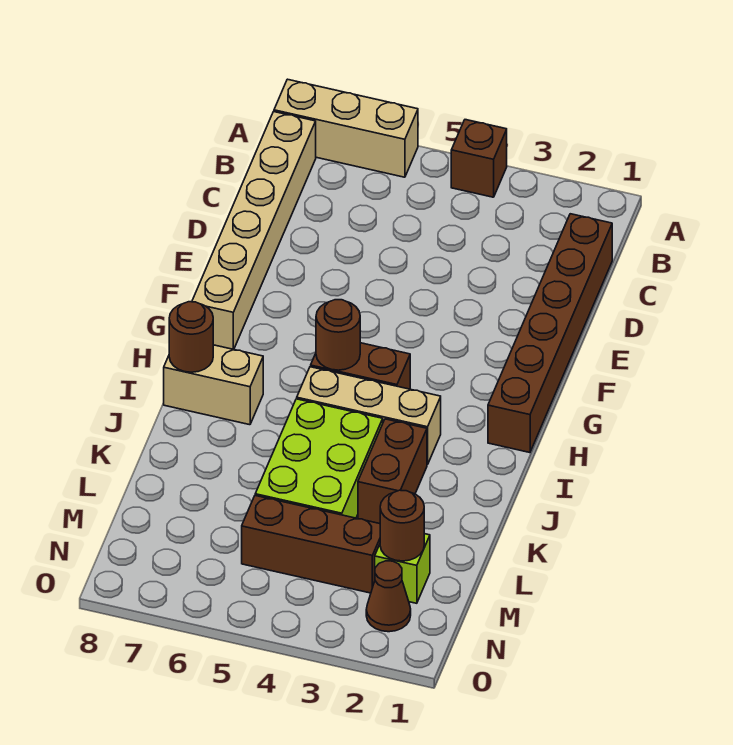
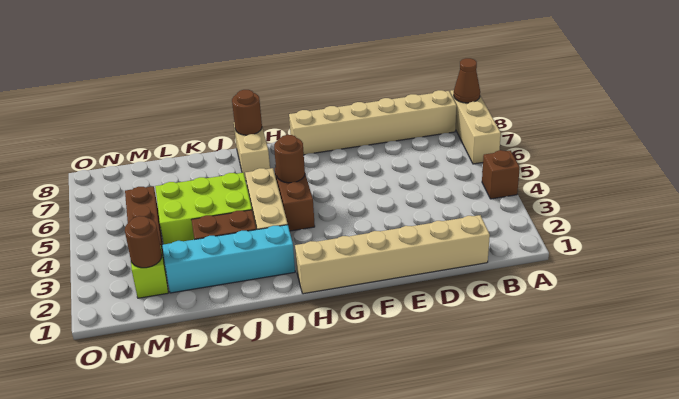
brown 1x6 brick [488,214,612,453] -> tan 1x6 brick [295,215,490,294]
none -> cyan 1x4 brick [162,225,295,293]
brown 1x1 cone [366,561,411,632] -> brown 1x1 cone moved to [454,58,480,103]

